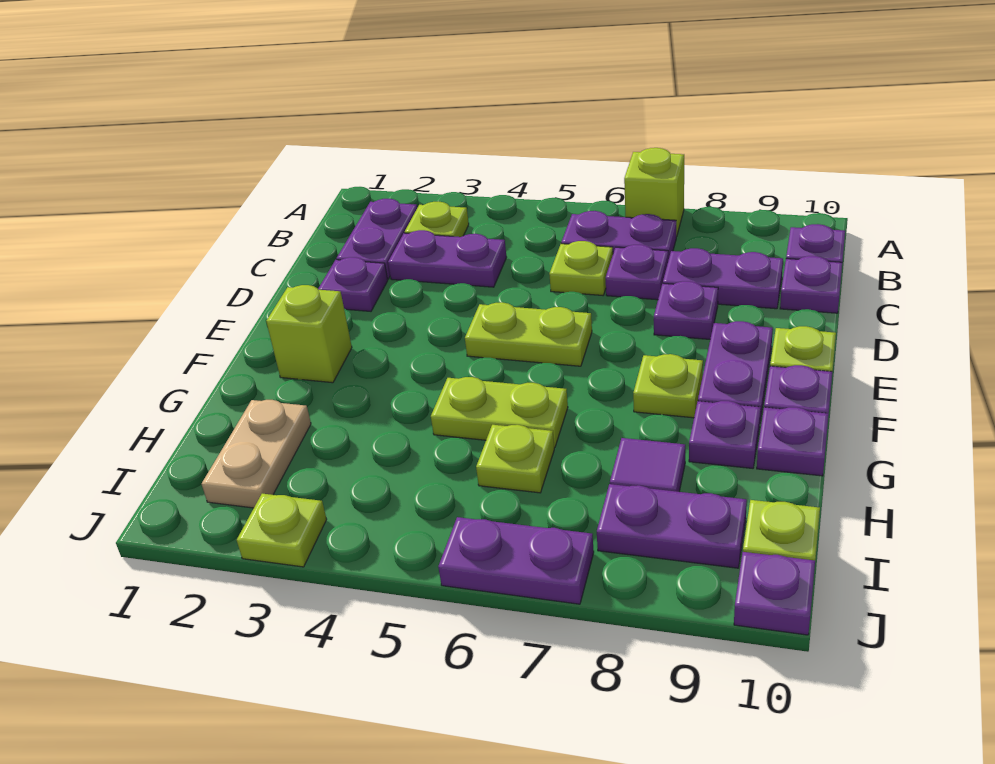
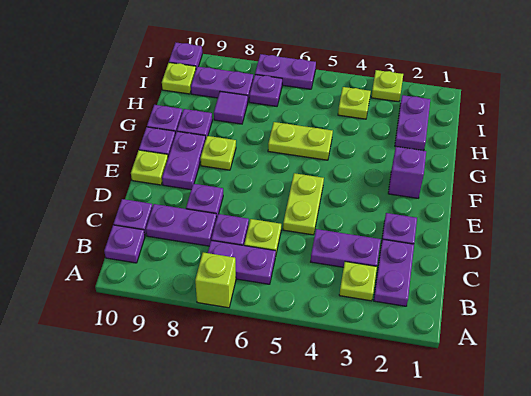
lime 1x2 plate [465,302,592,366] -> lime 1x2 plate turned to [283,173,324,235]
lime 1x1 brick [266,285,352,383] -> purple 1x1 brick [388,147,426,198]
tan 1x2 plate [202,400,311,508] -> purple 1x2 plate [395,95,430,151]
lime 1x1 plate [476,425,554,493] -> lime 1x1 plate moved to [338,87,371,119]
none -> purple 1x1 plate [249,75,282,106]

